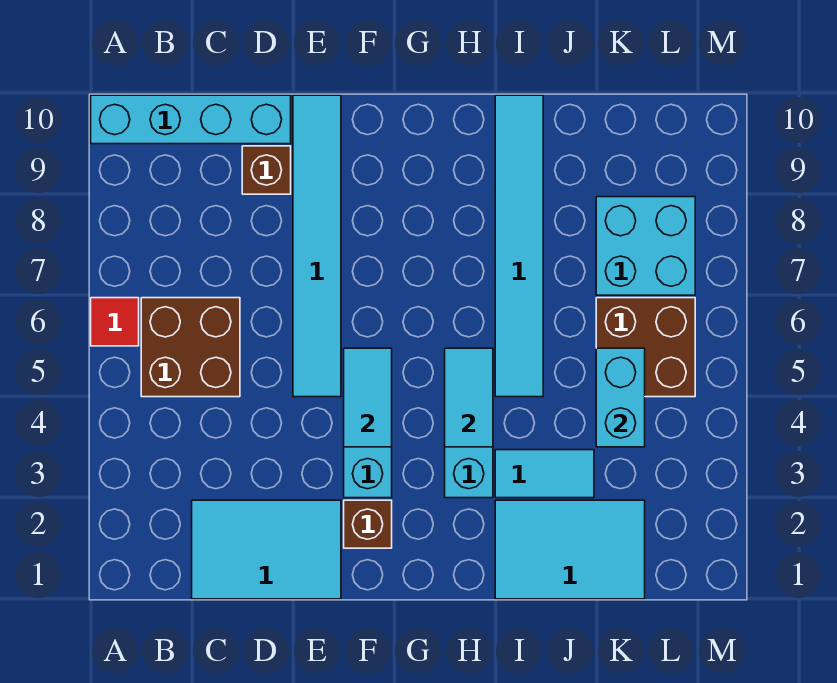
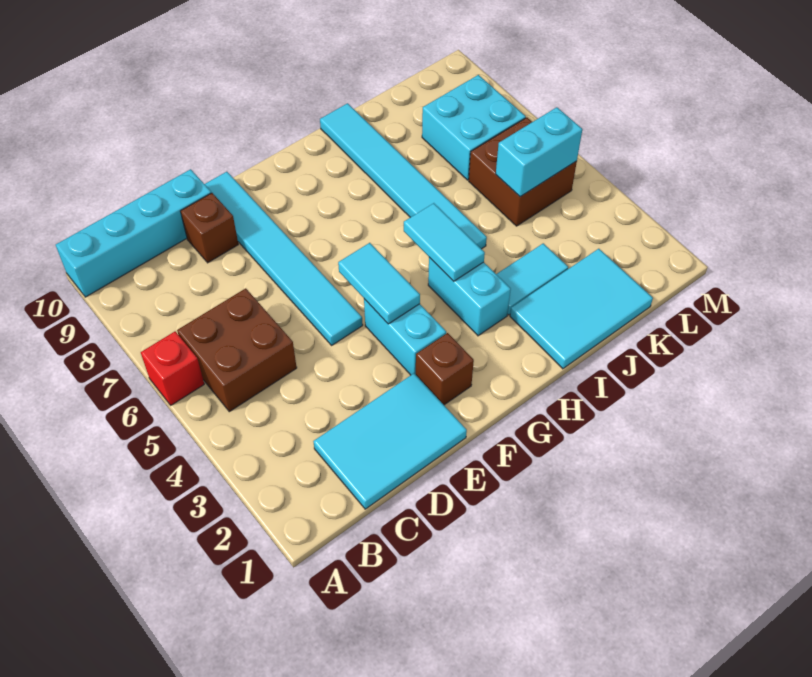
red 1x1 tile [91,298,139,346] -> red 1x1 brick [141,331,204,405]
cyan 1x2 brick [596,348,645,447] -> cyan 1x2 brick turned to [496,107,582,197]

